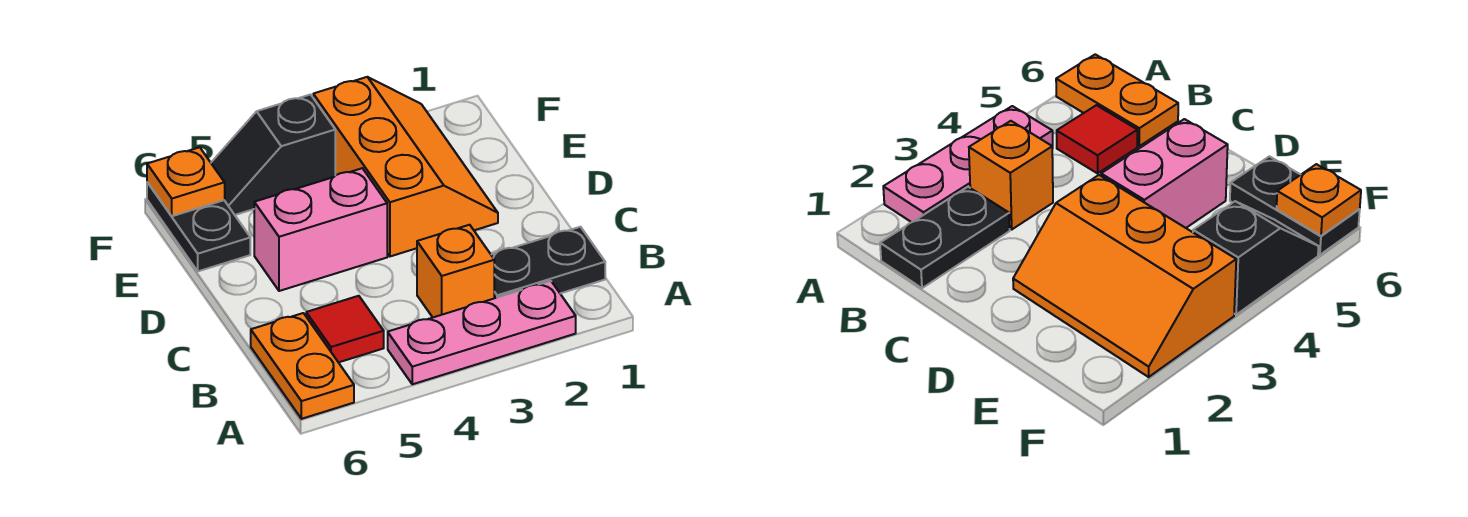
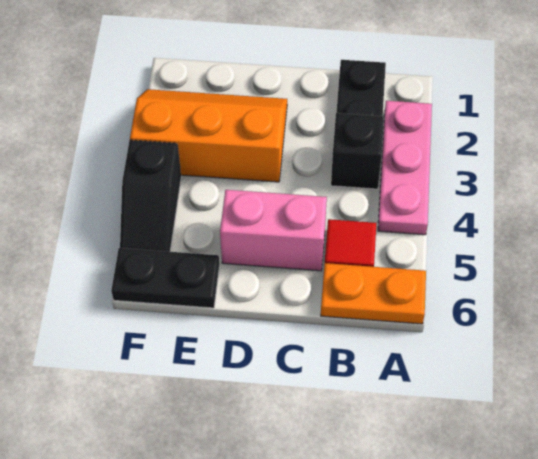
orange 1x1 brick [417,225,494,317] -> black 1x1 brick [331,113,384,189]
pink 1x2 brick [254,168,387,291] -> pink 1x2 brick turned to [220,190,327,271]
orange 1x1 plate [147,147,225,216] -> none

